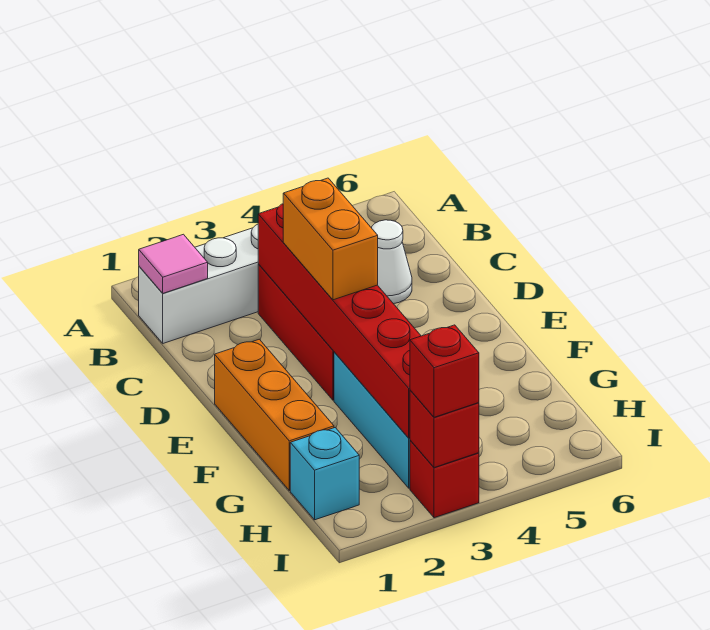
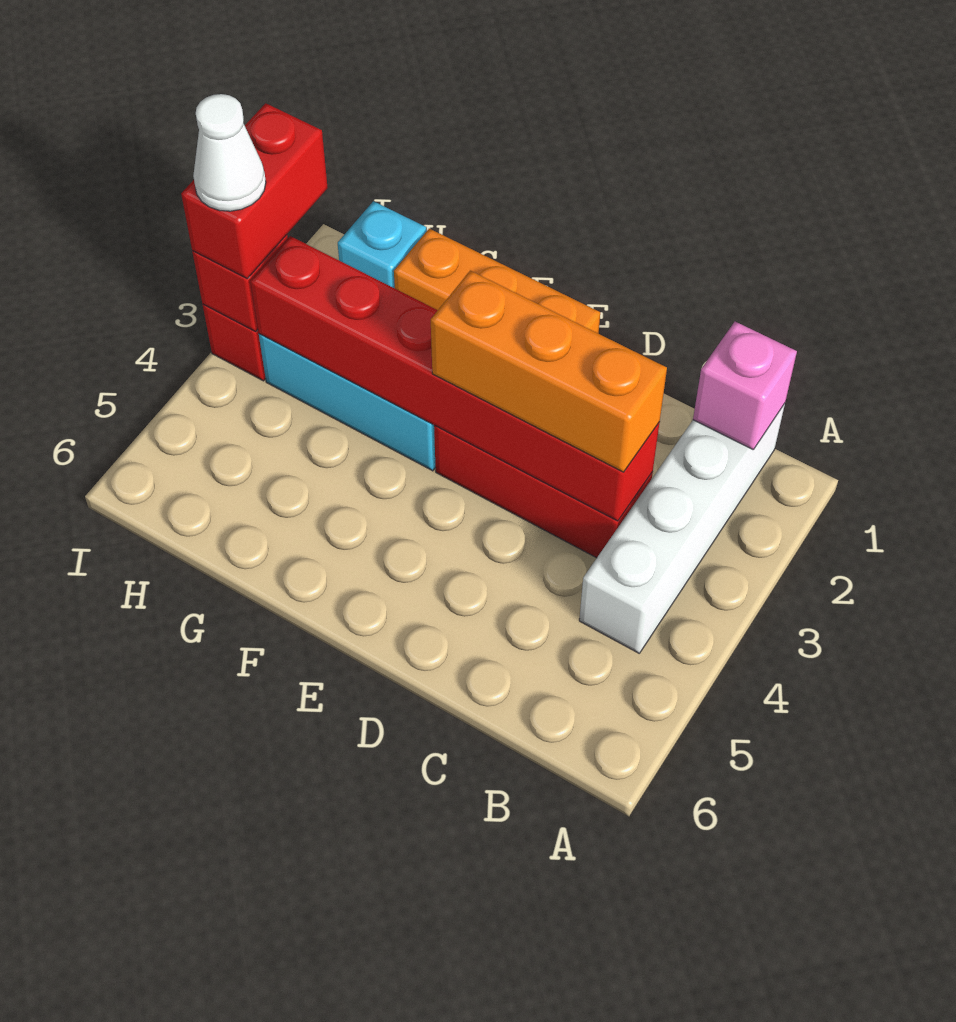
pink 1x1 tile [139,234,208,293] -> pink 1x1 brick [693,322,797,450]
white 1x1 cone [372,220,412,304] -> white 1x1 cone moved to [193,94,266,211]
orange 1x2 brick [283,178,378,300] -> orange 1x3 brick [431,271,667,472]
red 1x1 brick [410,325,479,417] -> red 1x2 brick [181,103,328,278]

